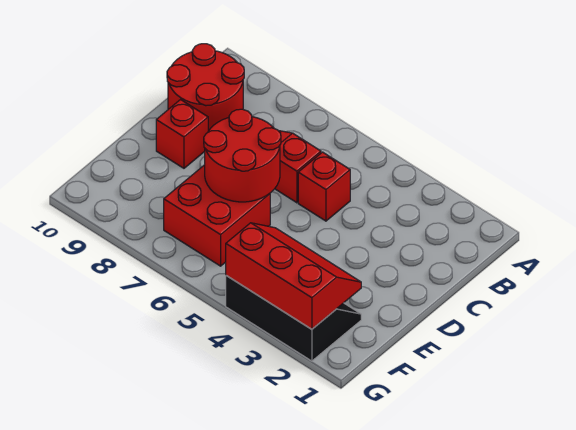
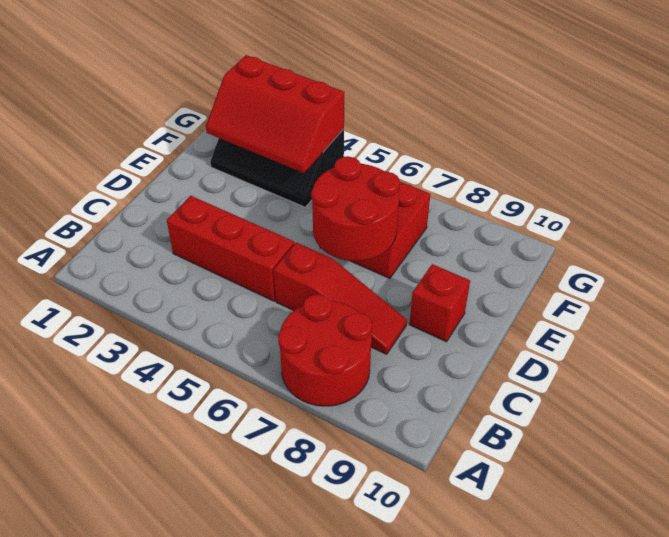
red 2x2 round brick [167,44,244,131] -> red 2x2 round brick moved to [278,294,372,406]
red 1x1 brick [298,152,350,221] -> red 1x3 brick [167,196,294,301]

